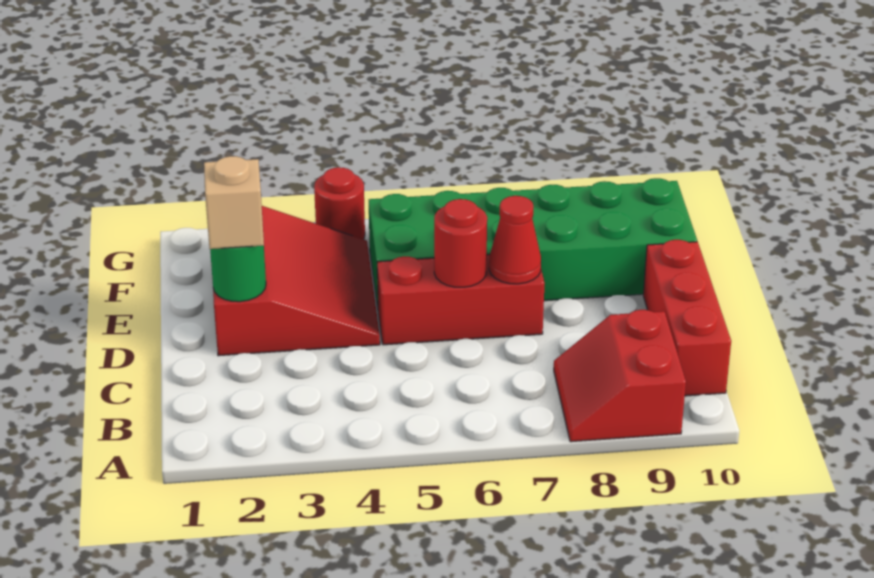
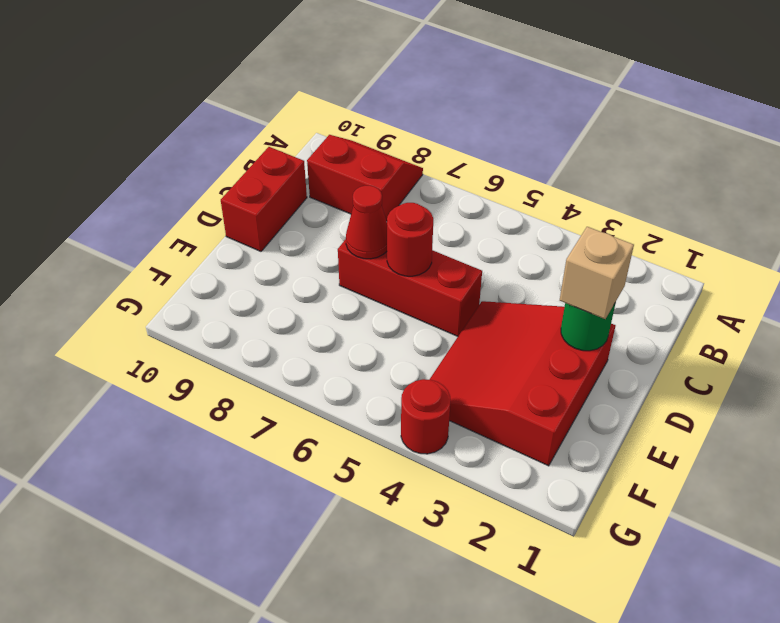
red 2x2 slope [554,310,686,442] -> red 2x2 slope turned to [307,135,423,221]
red 1x3 brick [643,240,731,396] -> red 1x2 brick [221,147,307,251]
green 2x6 brick [369,178,697,308] -> none

